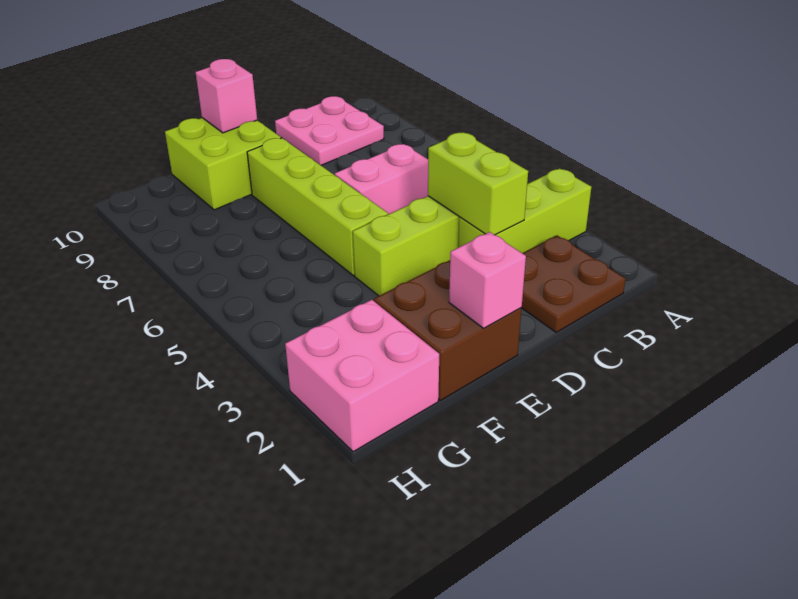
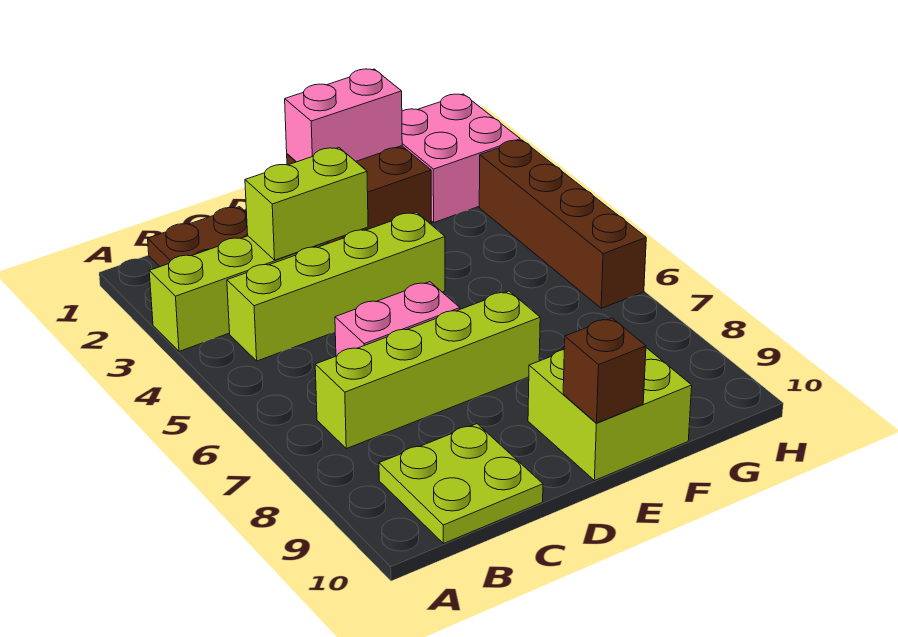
pink 2x2 plate [275,96,384,165] -> lime 2x2 plate [379,424,543,544]
lime 1x2 brick [428,133,528,235] -> lime 1x2 brick turned to [245,148,368,260]
pink 1x1 brick [449,232,526,328] -> pink 1x2 brick [285,69,402,162]
lime 1x4 brick [247,138,388,276] -> lime 1x4 brick turned to [315,291,540,449]
pink 1x1 brick [195,59,257,133] -> brown 1x1 brick [563,318,646,423]
none -> brown 1x4 brick [479,140,646,308]

